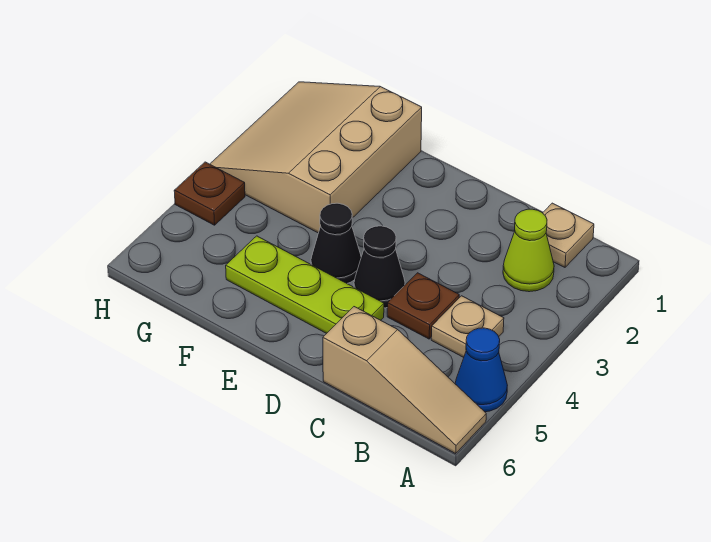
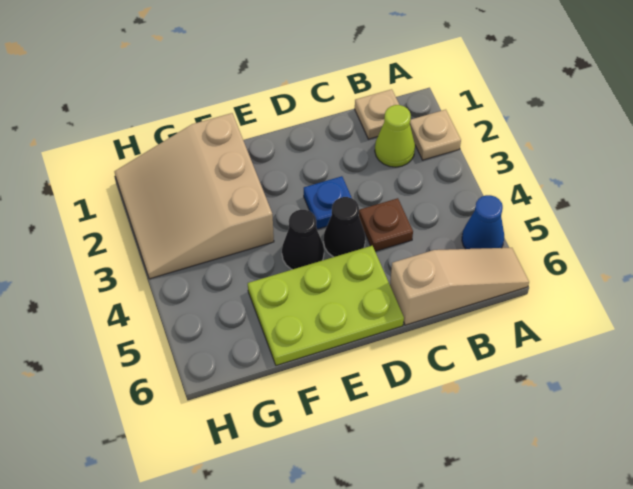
tan 1x1 plate [431,296,504,357] -> tan 1x1 plate moved to [410,110,461,160]
none -> blue 1x1 plate [304,176,352,229]
lime 1x3 plate [226,236,384,333] -> lime 2x3 plate [248,246,404,366]
brown 1x1 plate [174,162,245,225] -> none

